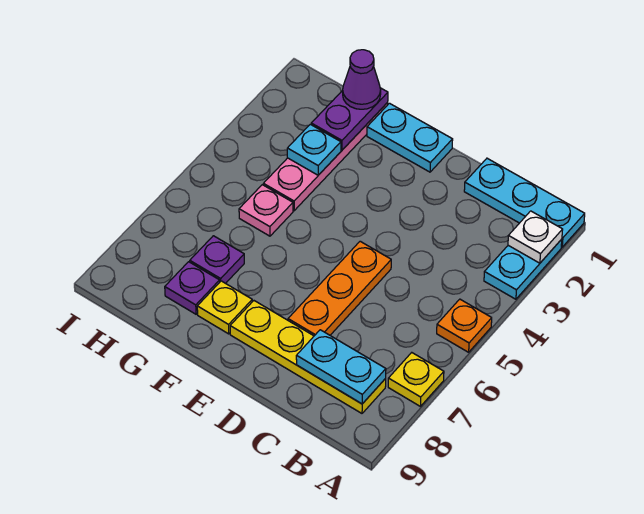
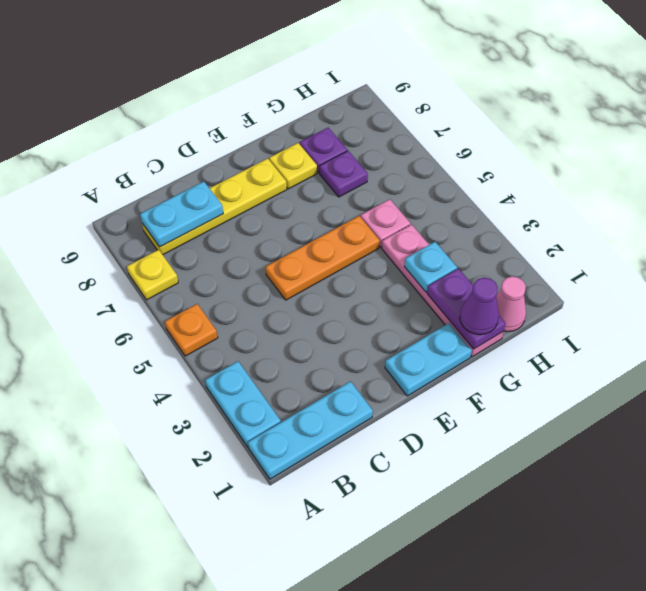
white 1x1 plate [508,211,563,263] -> none
orange 1x3 plate [288,241,391,336] -> orange 1x3 plate turned to [266,216,380,300]
none -> pink 1x1 cone [496,276,526,332]

